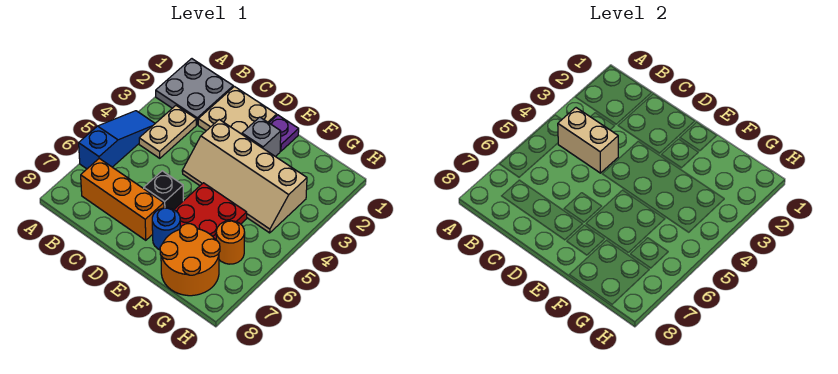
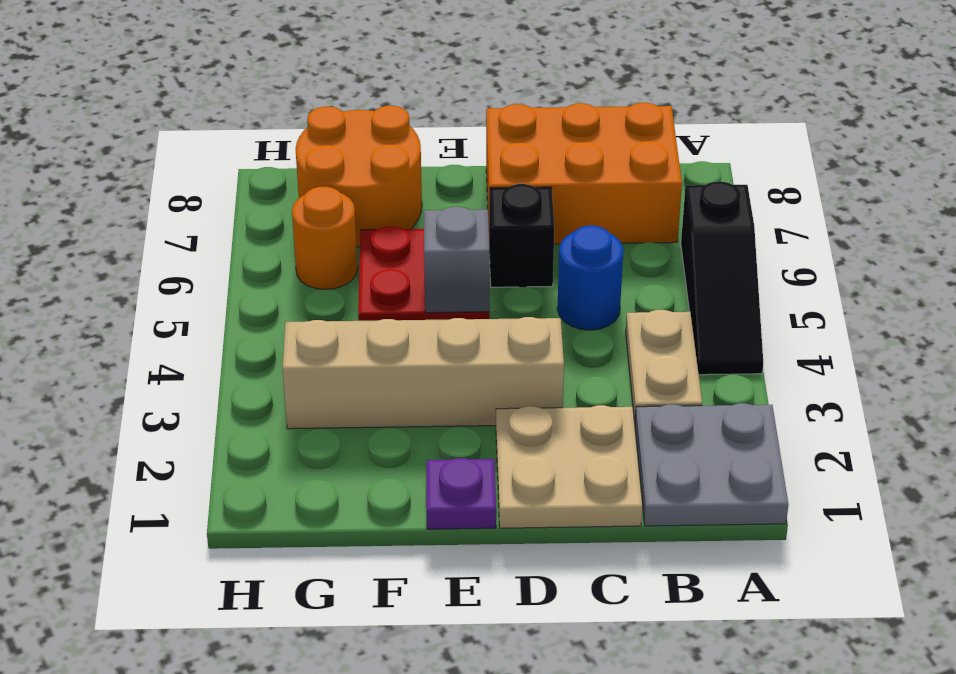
blue 1x3 slope [79,111,155,169] -> black 1x3 slope [681,182,763,375]
tan 1x2 brick [558,108,618,173] -> none
orange 1x3 brick [81,158,164,240] -> orange 2x3 brick [486,103,682,244]
grey 1x1 brick [242,117,281,157] -> grey 1x1 brick moved to [424,207,489,313]
blue 1x1 round brick [152,208,180,250] -> blue 1x1 round brick moved to [557,226,623,330]

